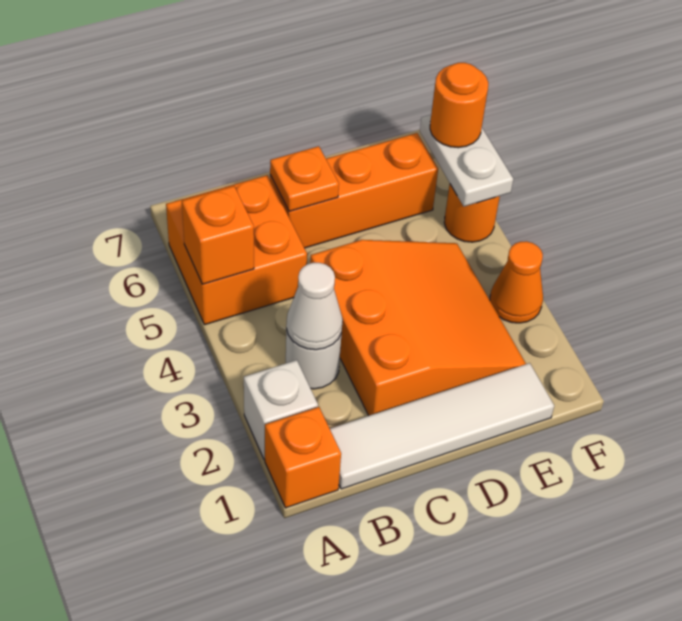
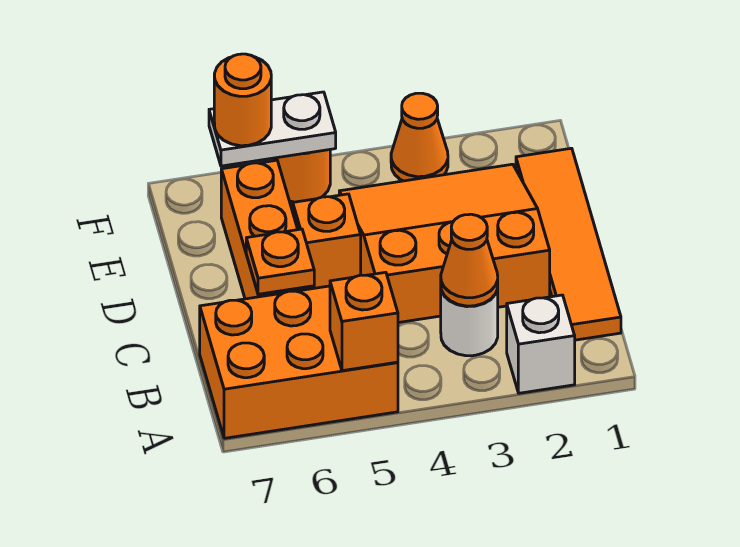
orange 1x1 brick [265,407,341,508] -> orange 1x1 brick moved to [293,194,361,288]
orange 2x2 brick [166,175,307,325] -> orange 2x3 brick [200,286,398,438]
white 1x4 tile [330,363,554,489] -> orange 1x4 tile [516,148,621,340]
white 1x1 cone [286,263,343,350] -> orange 1x1 cone [441,214,498,306]

